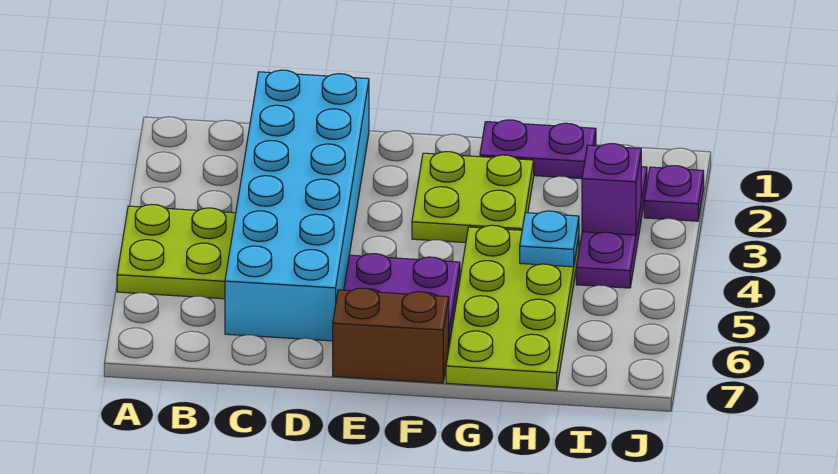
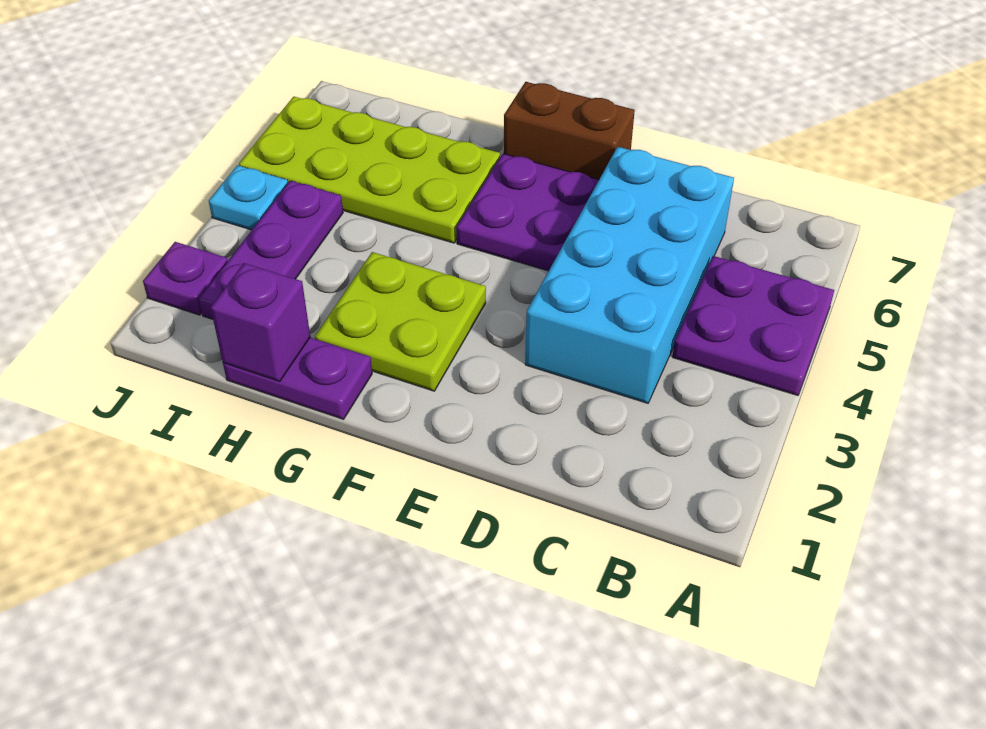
lime 2x2 plate [117,204,236,299] -> purple 2x2 plate [672,256,834,396]
cyan 2x6 brick [225,70,369,341] -> cyan 2x4 brick [525,147,734,403]
lime 2x4 plate [446,225,579,390] -> lime 2x4 plate turned to [239,97,500,243]
cyan 1x1 plate [520,211,579,267] -> cyan 1x1 plate moved to [209,165,288,230]
purple 1x1 brick [582,144,641,235] -> purple 1x1 brick moved to [211,263,310,381]

